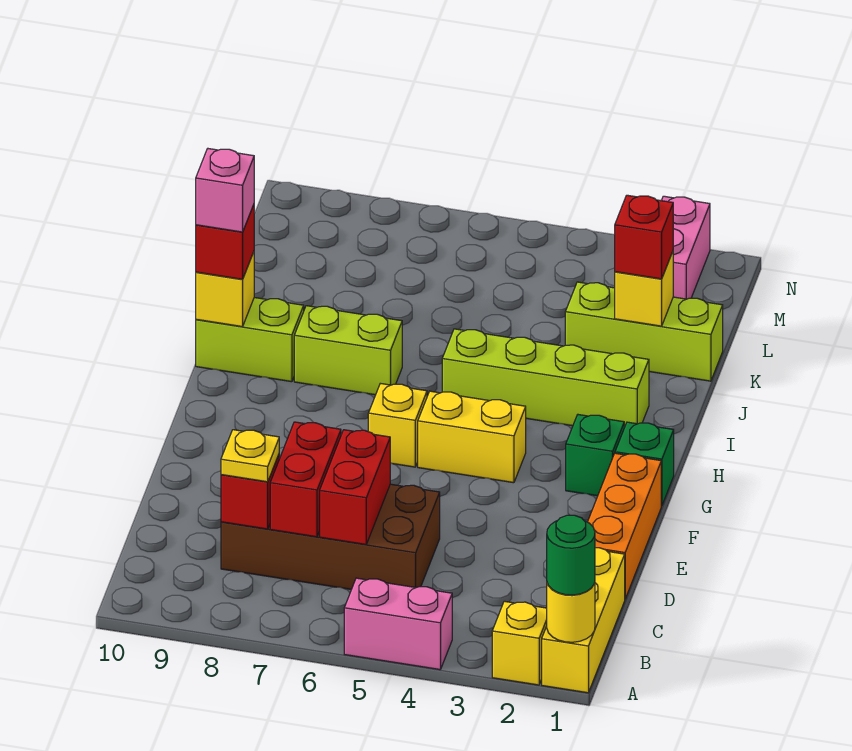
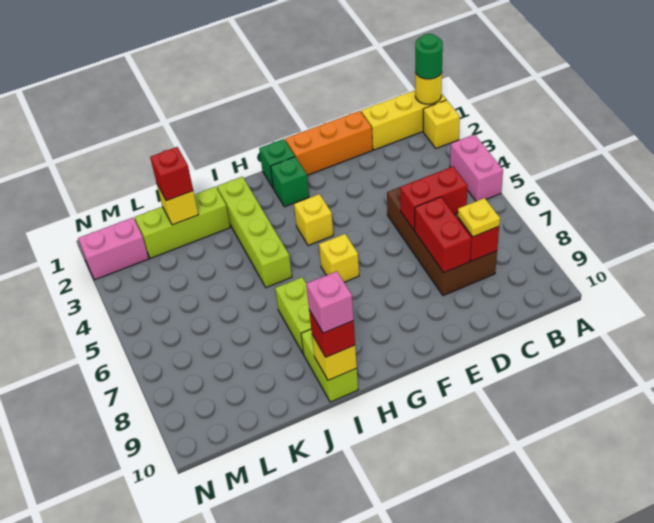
red 1x2 brick [270,422,341,537] -> red 1x2 brick turned to [415,197,471,272]
yellow 1x2 brick [418,391,526,483] -> yellow 1x1 brick [294,194,333,246]
lime 1x3 brick [565,282,723,381] -> lime 1x3 brick turned to [135,187,230,258]

